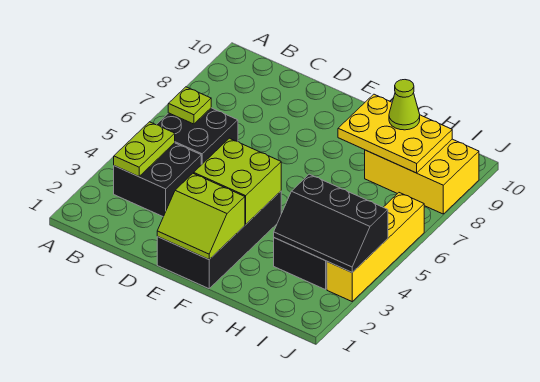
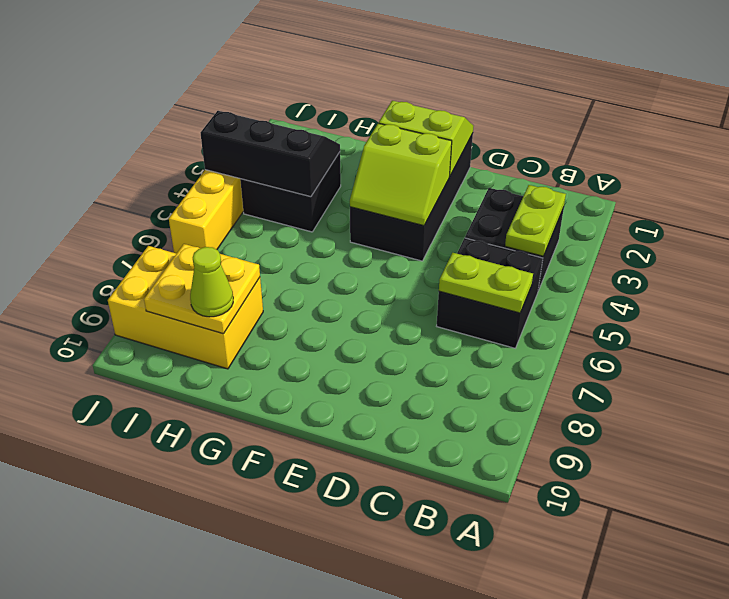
lime 1x1 plate [168,87,211,124] -> lime 1x2 plate [439,253,533,313]
lime 2x2 brick [194,138,281,224] -> lime 2x2 slope [350,123,452,226]
yellow 2x3 plate [338,94,452,173] -> yellow 2x2 plate [144,244,260,334]

